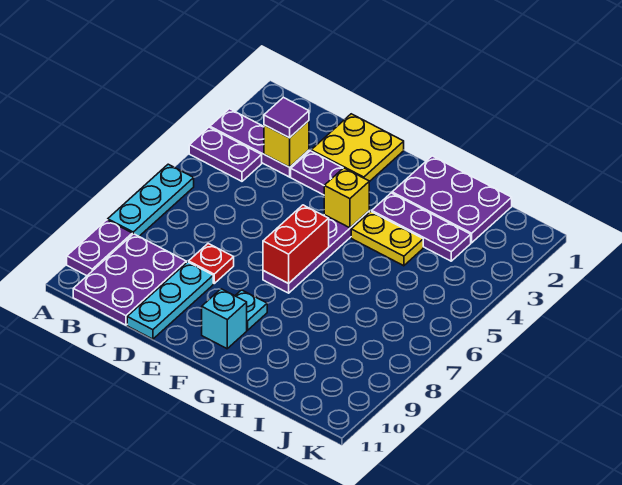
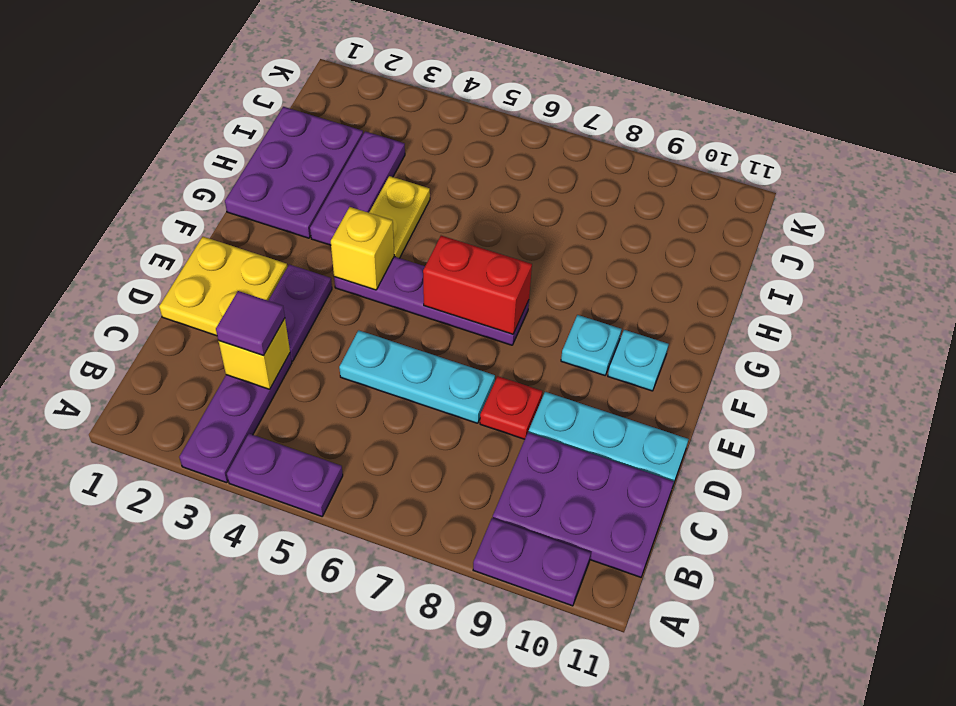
purple 1x2 plate [189,127,262,181] -> purple 1x2 plate turned to [227,434,343,516]
cyan 1x3 plate [108,164,194,236] -> cyan 1x3 plate moved to [339,330,495,423]
cyan 1x1 brick [202,289,247,349] -> cyan 1x1 plate [608,330,669,391]

